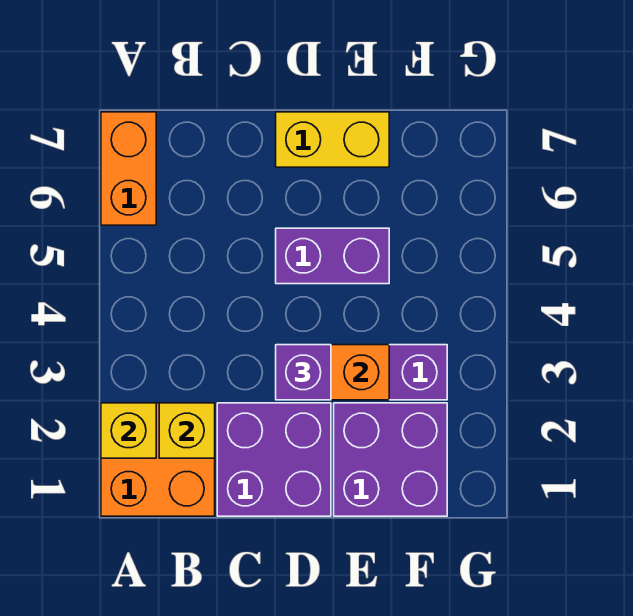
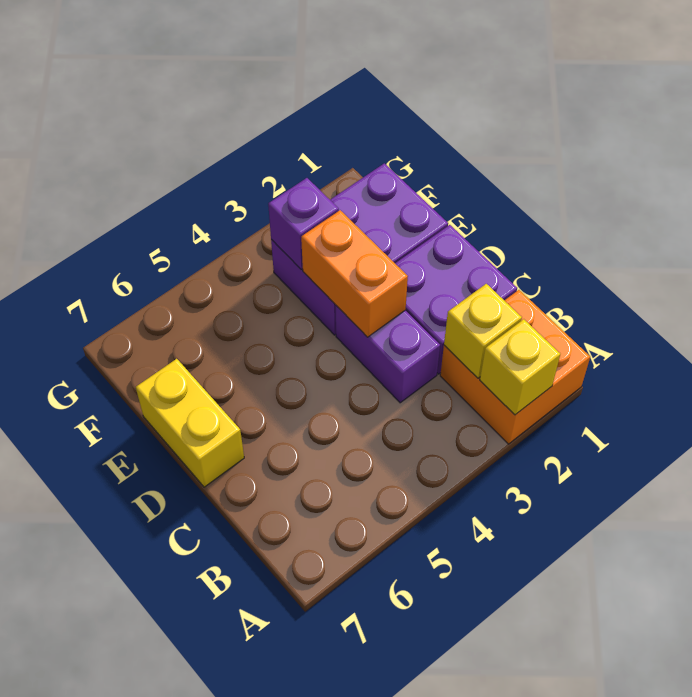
orange 1x2 brick [101,112,156,225] -> none
purple 1x1 brick [276,345,331,400] -> purple 1x1 brick moved to [268,178,339,269]
purple 1x2 brick [276,228,389,284] -> purple 1x2 brick moved to [336,306,440,403]

